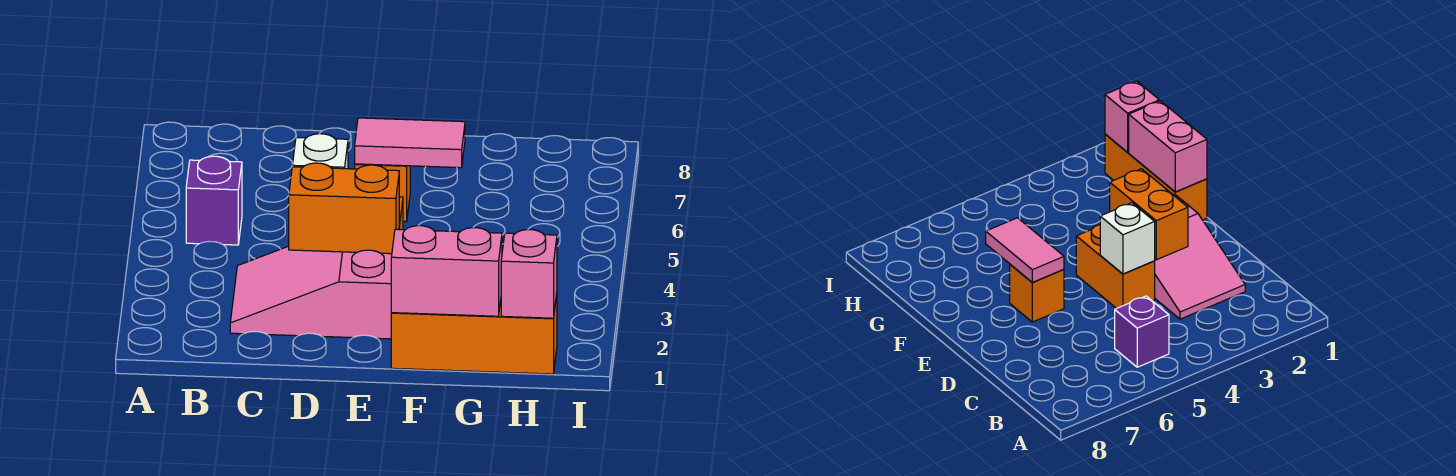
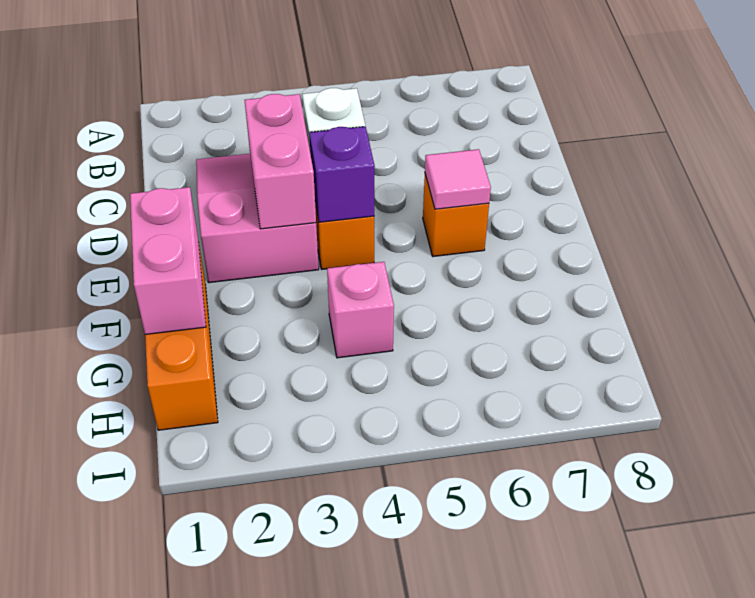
purple 1x1 brick [186,156,242,245] -> purple 1x1 brick moved to [309,127,375,222]
orange 1x2 brick [289,163,399,254] -> pink 1x2 brick [245,94,316,229]
pink 1x2 tile [355,118,465,168] -> pink 1x1 tile [425,149,491,209]
pink 1x1 brick [501,230,557,318] -> pink 1x1 brick moved to [327,262,394,358]

